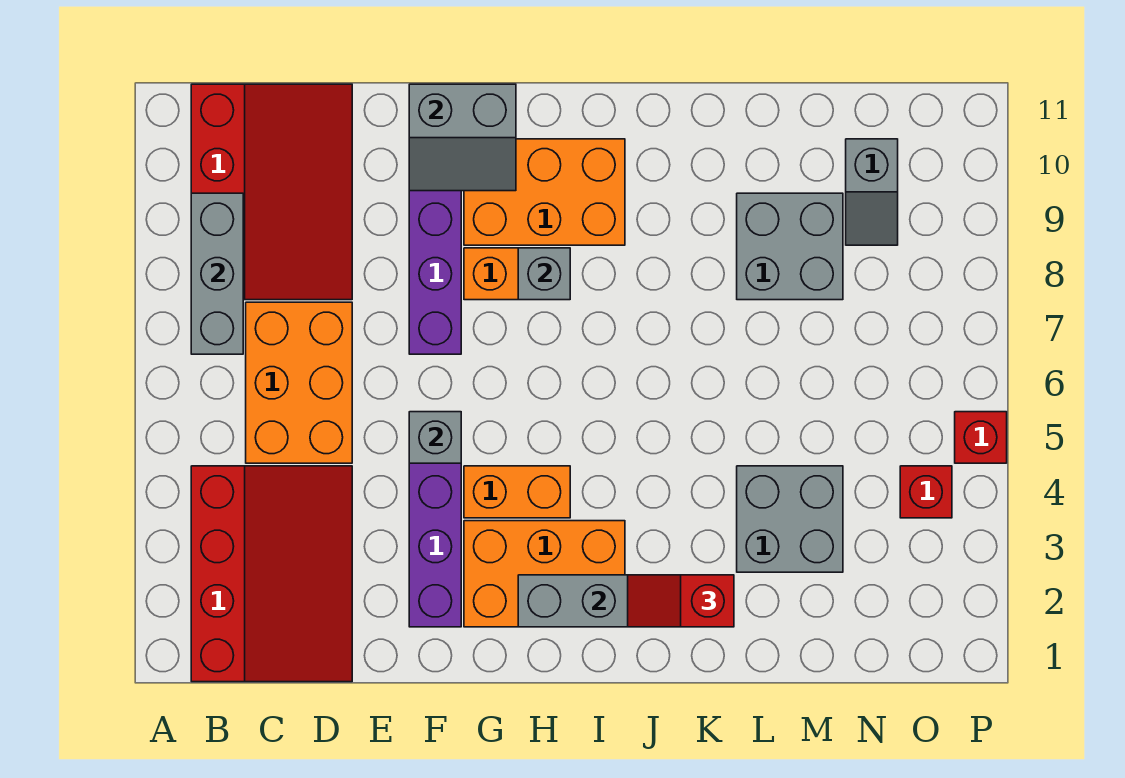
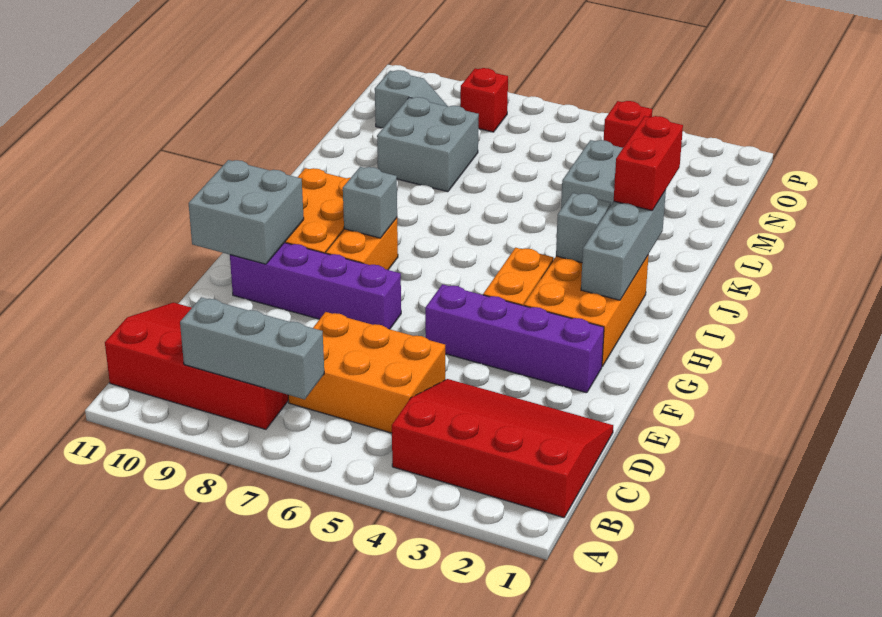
grey 1x1 brick [409,412,461,463] -> grey 1x1 brick moved to [556,193,611,263]
grey 2x2 slope [409,84,516,191] -> grey 2x2 brick [189,160,304,264]
red 1x2 slope [628,575,734,627] -> red 1x2 brick [614,116,683,210]
red 1x1 brick [955,412,1007,463] -> red 1x1 brick moved to [460,68,508,132]

